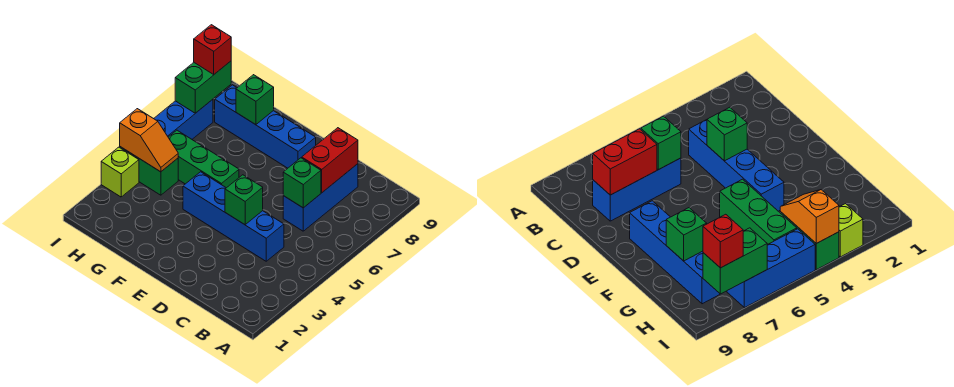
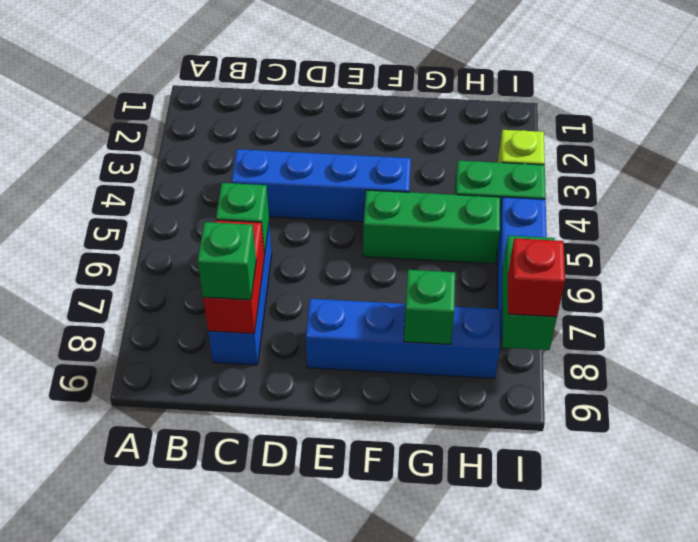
green 1x1 brick [225,175,263,225] -> green 1x1 brick moved to [198,222,256,300]
orange 1x2 slope [120,109,178,172] -> none

